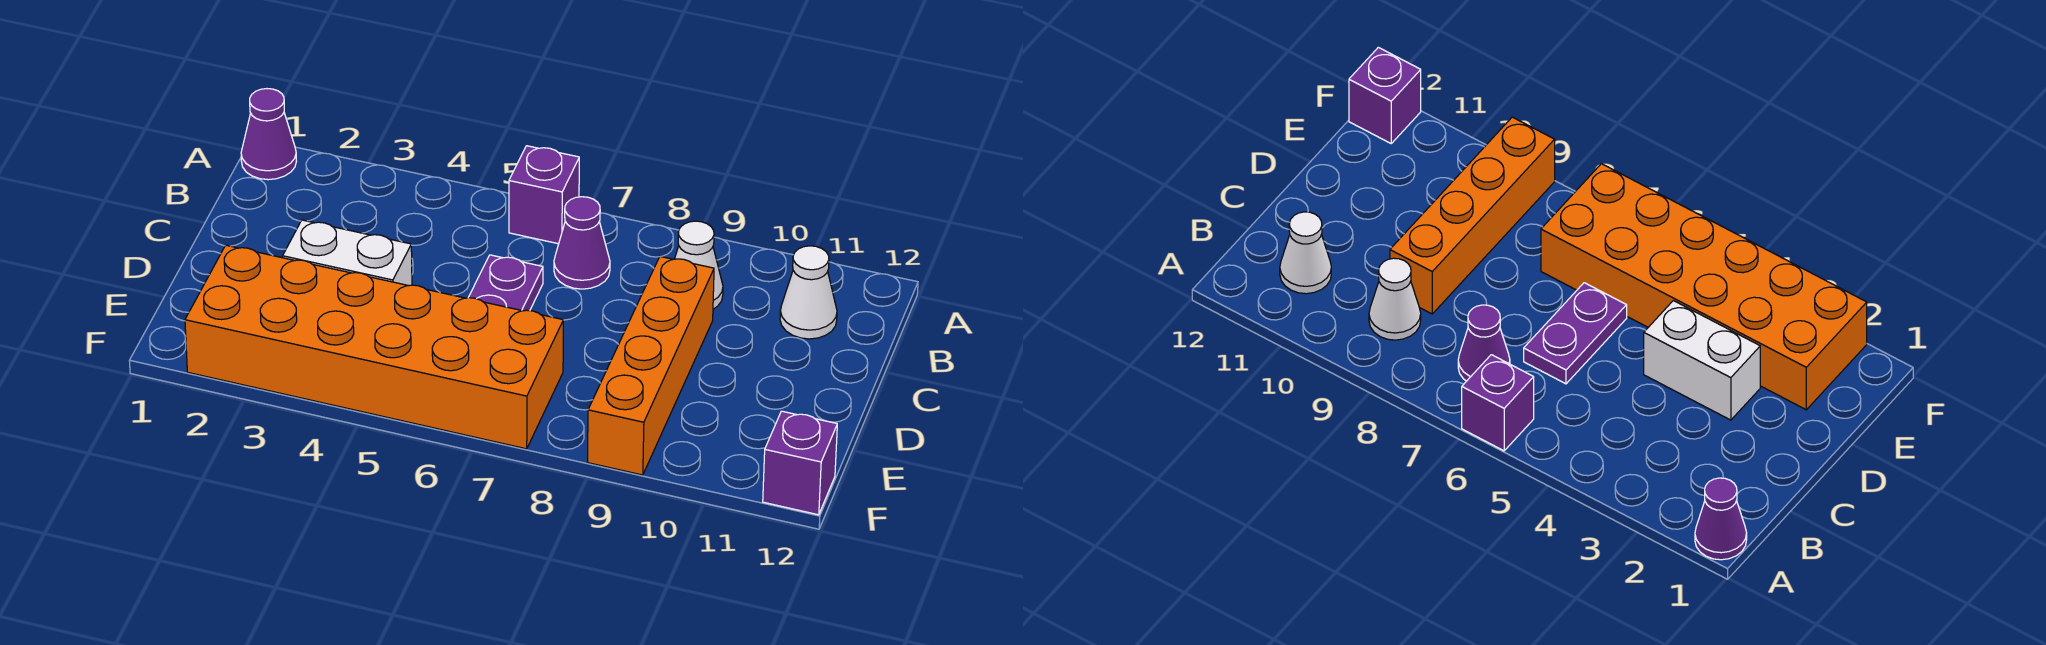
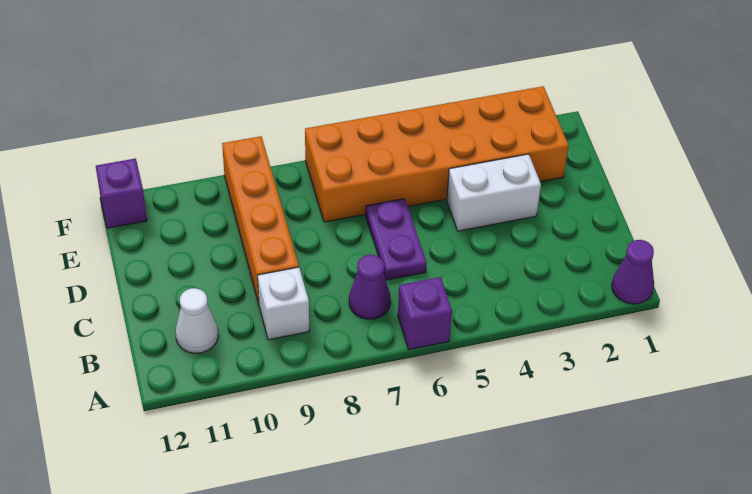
white 1x1 cone [675,221,723,309] -> white 1x1 brick [258,267,309,340]

